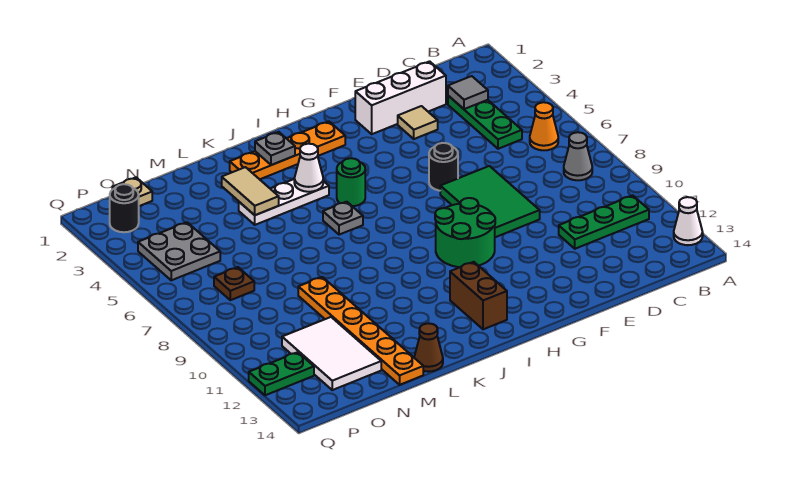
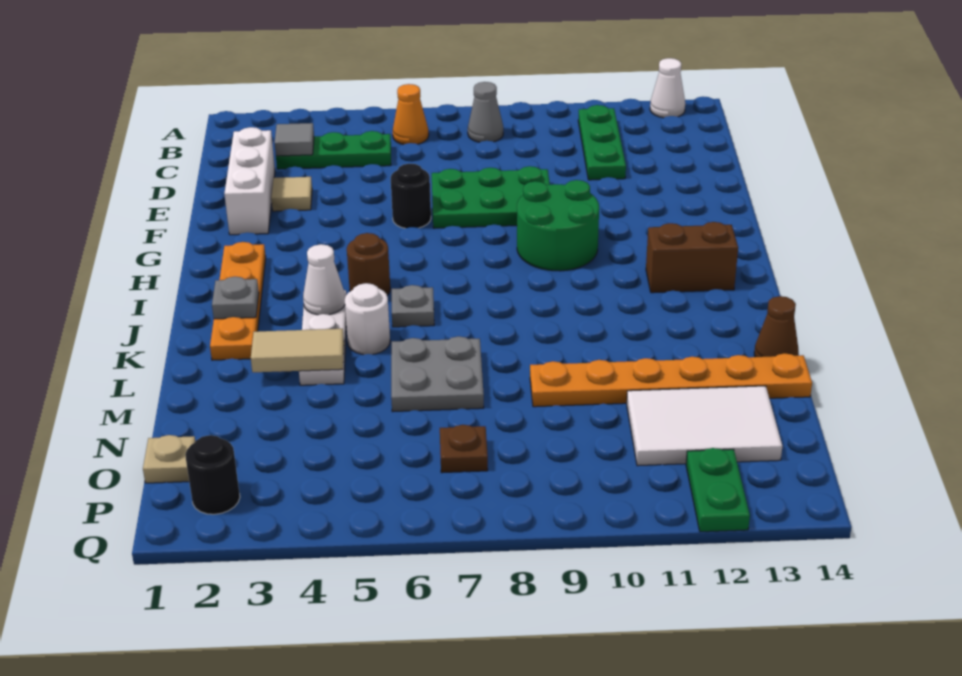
green 2x3 tile [440,166,540,237] -> green 2x3 plate [432,166,550,228]
green 1x1 round brick [337,158,365,206] -> brown 1x1 round brick [347,233,390,295]
none -> white 1x1 round brick [345,283,390,355]
grey 2x2 plate [138,222,220,280] -> grey 2x2 plate moved to [391,336,484,412]

